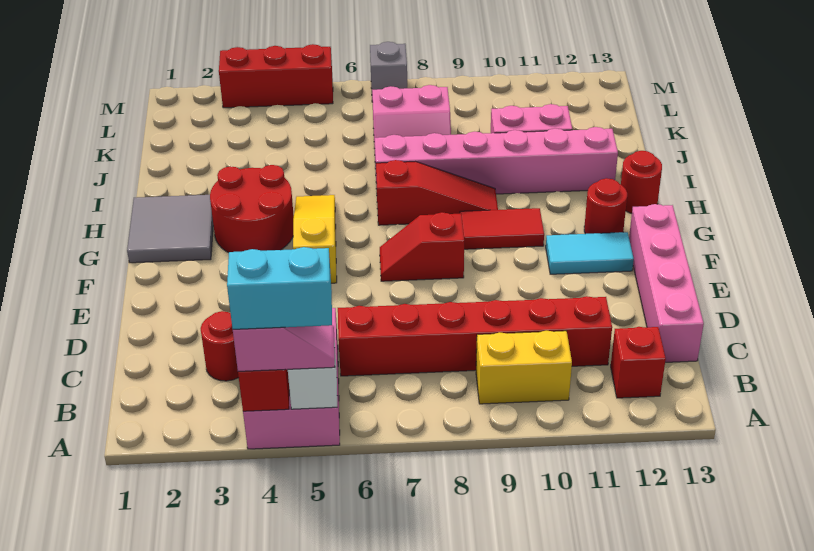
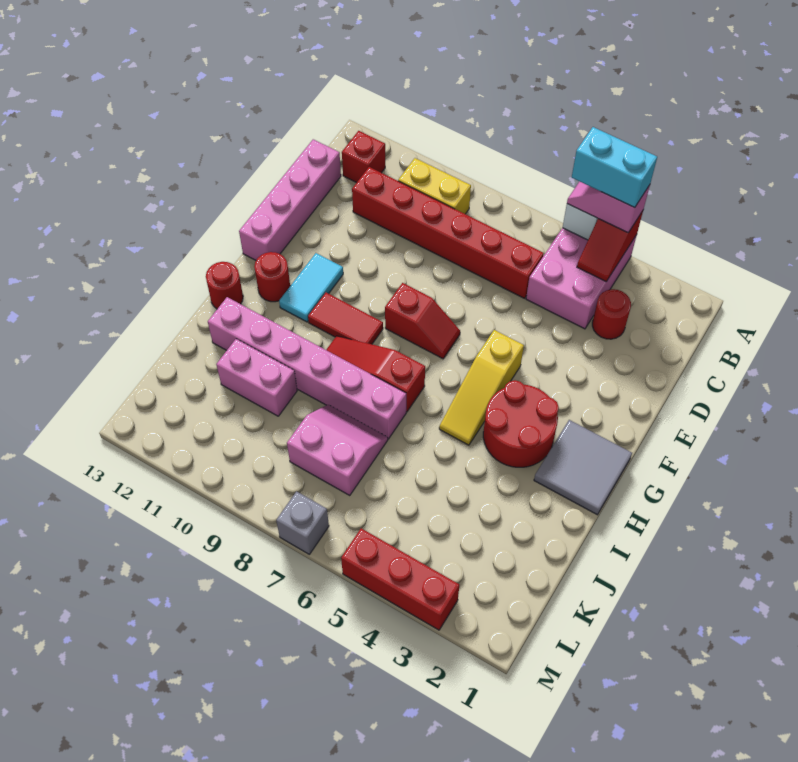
cyan 1x2 tile [546,232,634,274] -> cyan 1x2 tile turned to [279,253,343,322]

